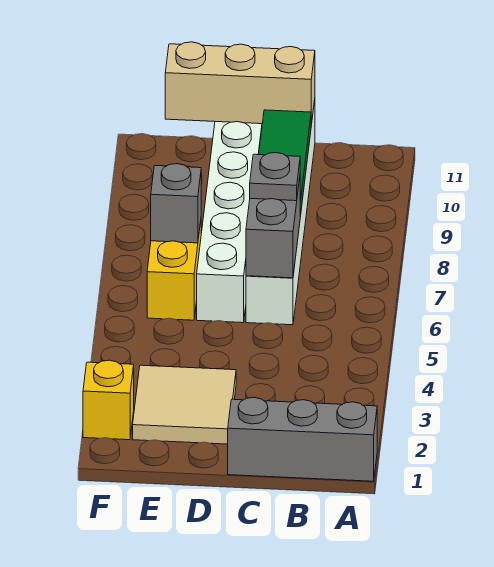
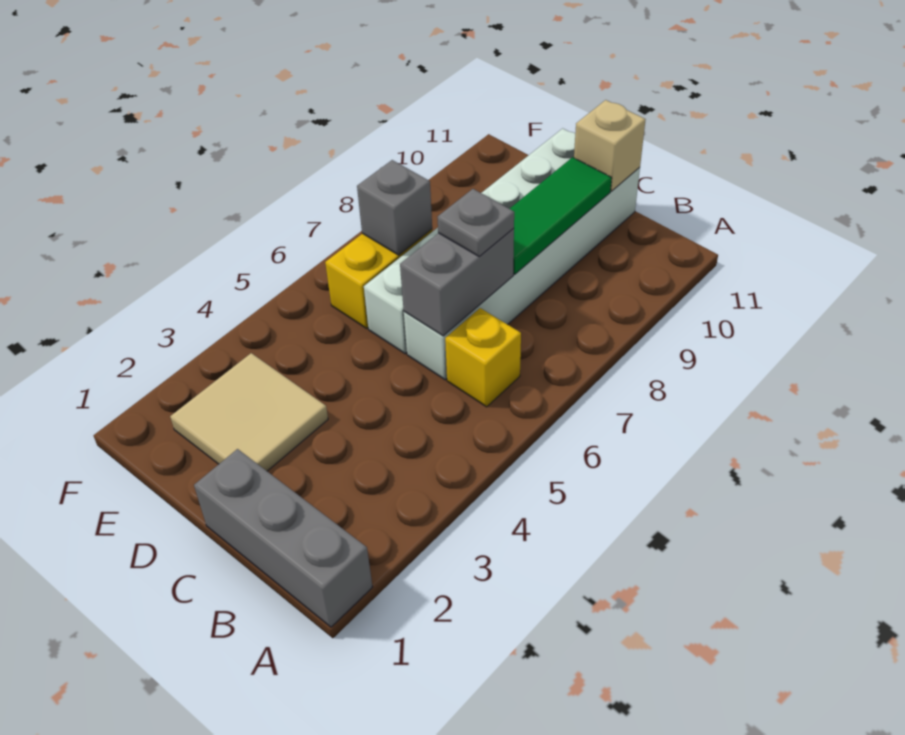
tan 1x3 brick [165,42,315,125] -> tan 1x1 brick [574,100,646,191]
yellow 1x1 brick [83,360,134,440] -> yellow 1x1 brick moved to [445,308,521,407]

